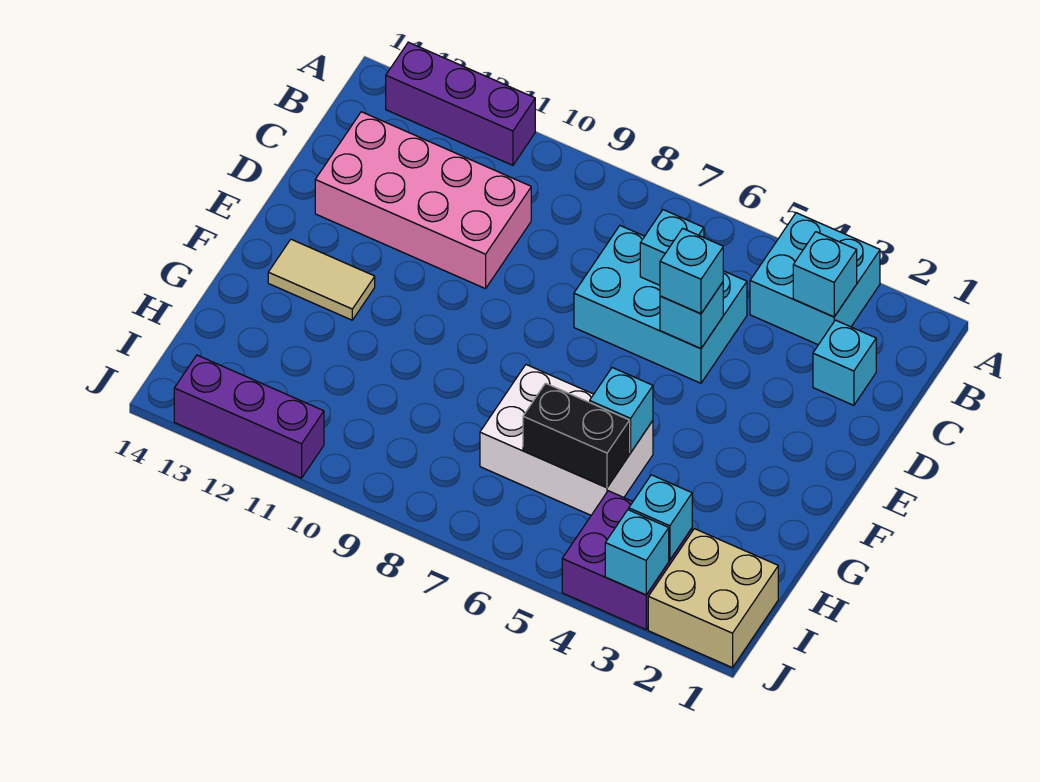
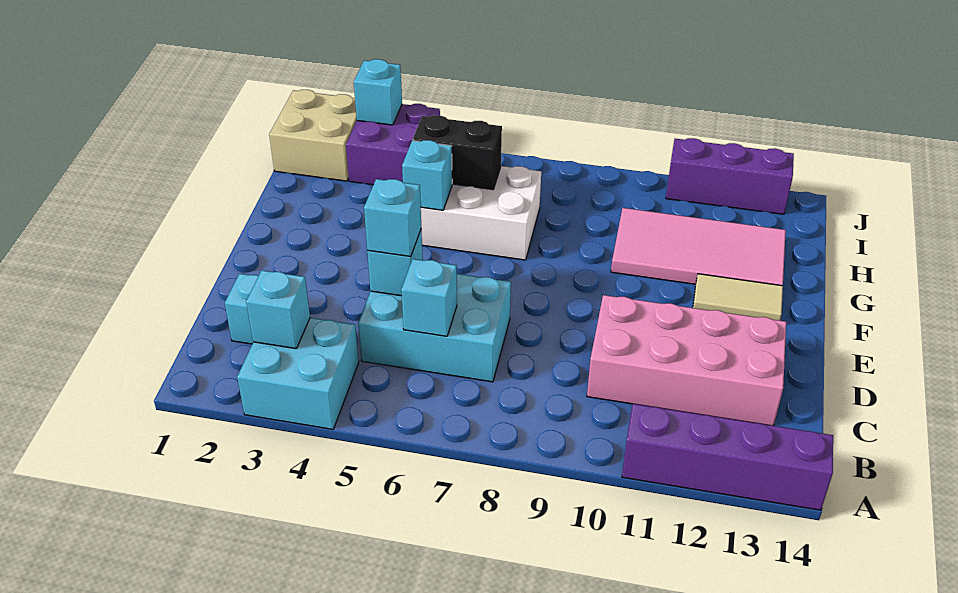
purple 1x3 brick [386,42,535,165] -> purple 1x4 brick [622,404,833,510]
none -> pink 2x4 tile [611,208,786,286]
cyan 1x1 brick [629,475,692,560] -> none

